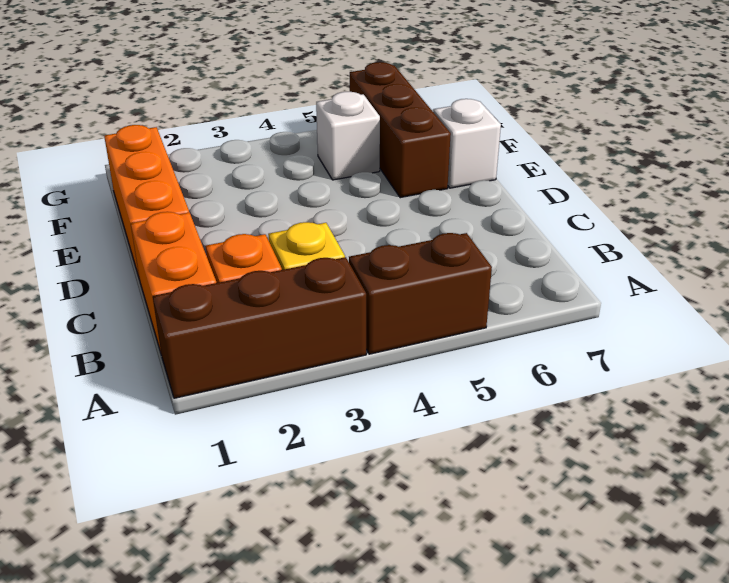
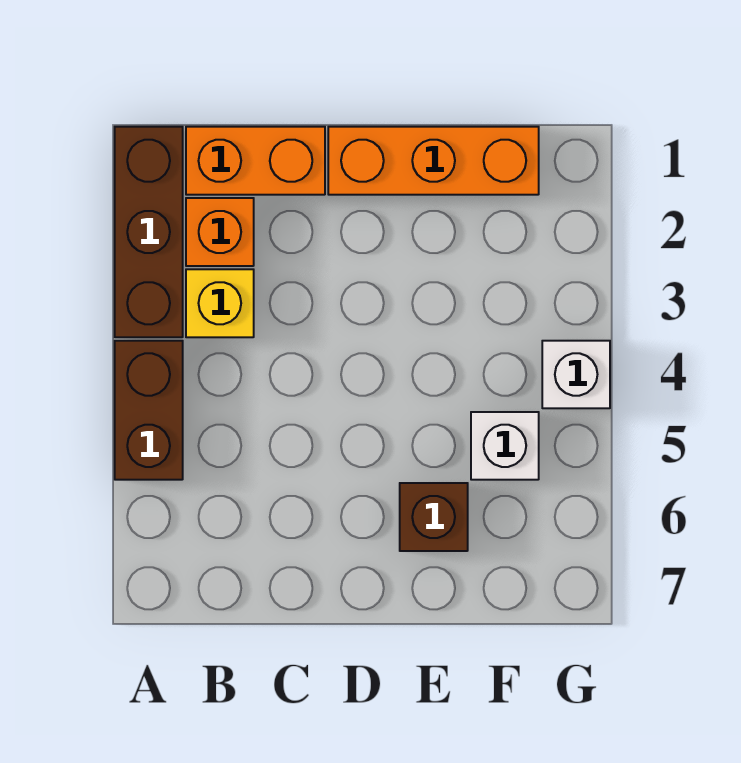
brown 1x3 brick [350,62,451,198] -> brown 1x1 brick [400,483,468,551]
white 1x1 brick [433,99,501,188] -> white 1x1 brick moved to [542,341,610,408]

